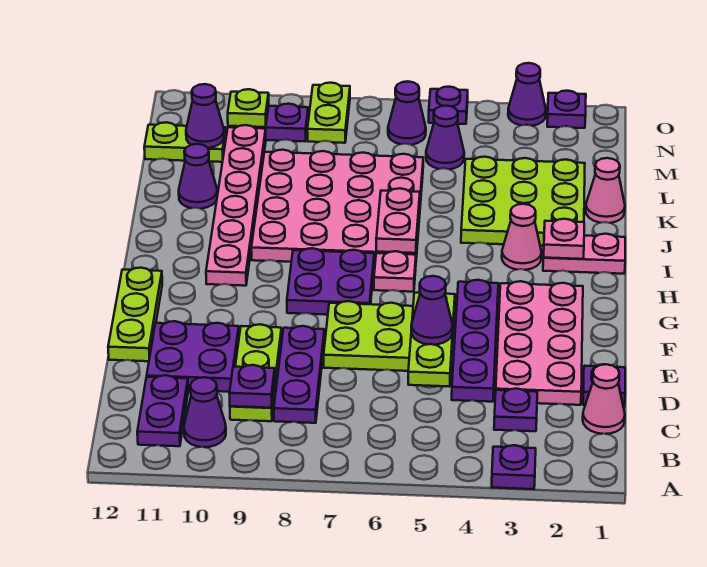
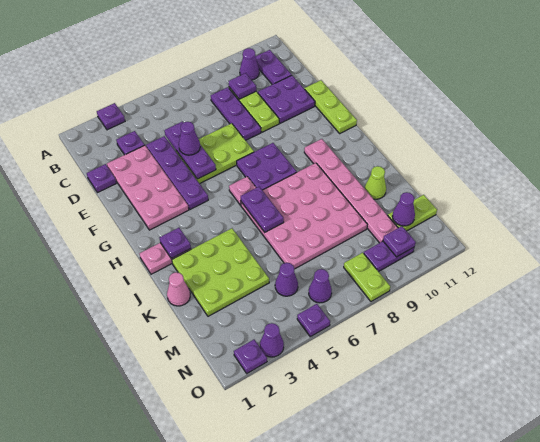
pink 1x1 cone [583,364,625,434] -> none
lime 1x3 plate [408,293,455,387] -> purple 1x3 plate [165,122,216,179]
pink 1x1 plate [544,219,584,259] -> purple 1x1 plate [159,228,191,258]
pink 1x1 cone [502,204,542,270] -> none
pink 1x2 plate [376,188,420,253] -> purple 1x2 plate [241,187,284,232]
purple 1x1 cone [179,144,217,209] -> lime 1x1 cone [365,166,386,199]
lime 1x1 plate [228,89,269,127] -> purple 1x1 plate [383,226,416,257]

